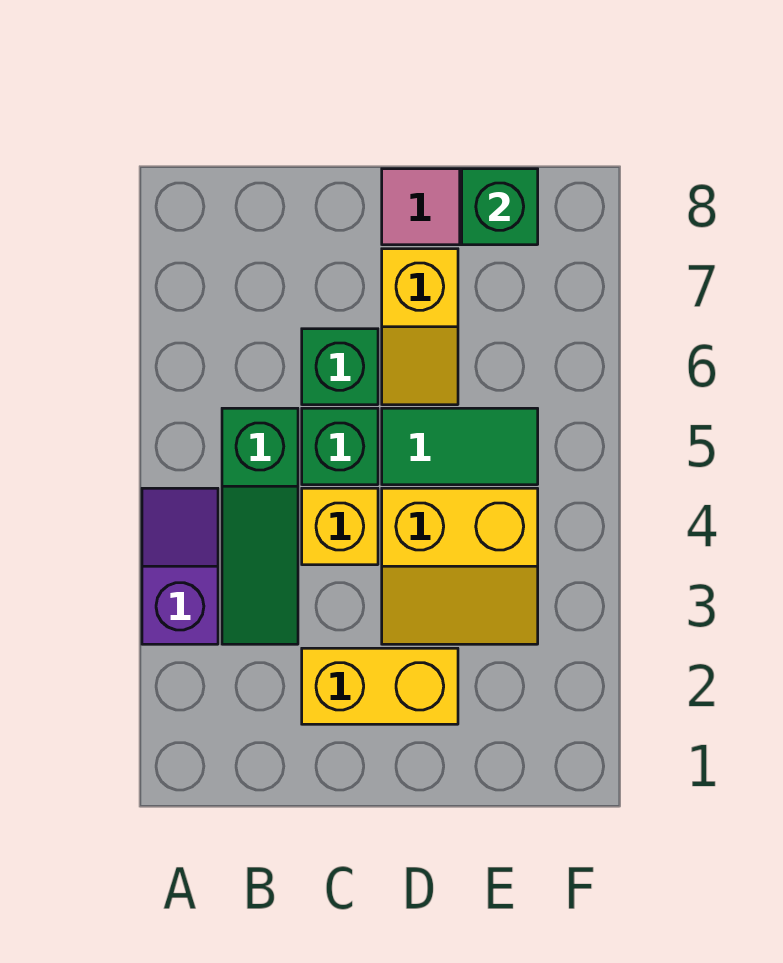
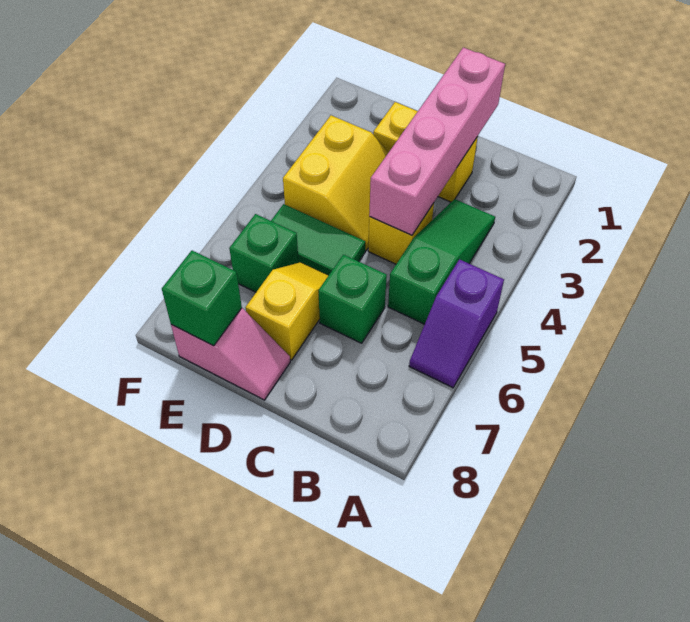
purple 1x2 slope [142,488,218,644] -> purple 1x2 slope moved to [409,259,504,388]
none -> pink 1x4 brick [369,47,505,235]
green 1x1 brick [302,408,378,485] -> green 1x1 brick moved to [229,214,299,292]
yellow 2x2 slope [382,488,538,644] -> yellow 2x2 slope turned to [283,115,388,250]

